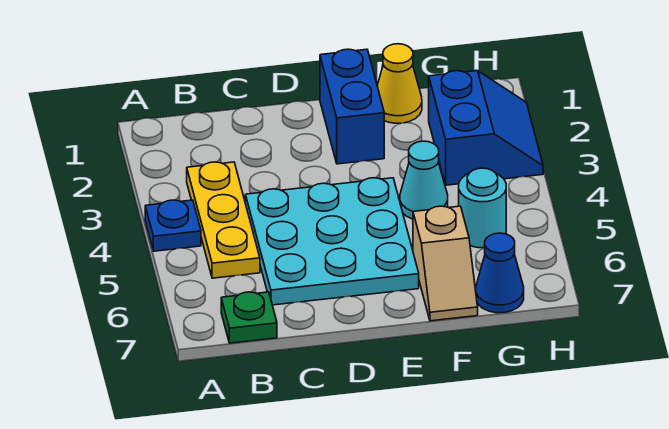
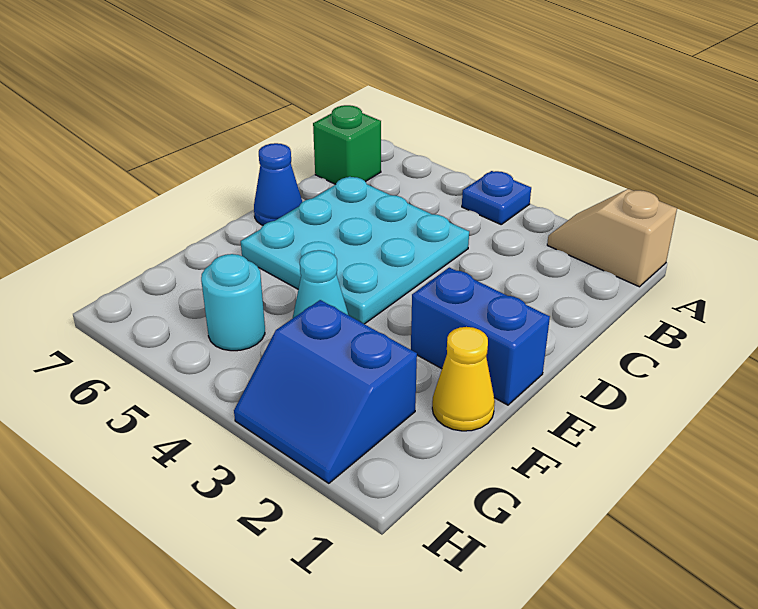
yellow 1x3 plate [187,162,260,278] -> none
green 1x1 plate [221,292,277,343] -> green 1x1 brick [313,105,381,184]
tan 1x2 slope [413,206,478,321] -> tan 1x2 slope moved to [547,189,677,287]
blue 1x1 cone [476,233,524,313] -> blue 1x1 cone moved to [254,143,302,225]

